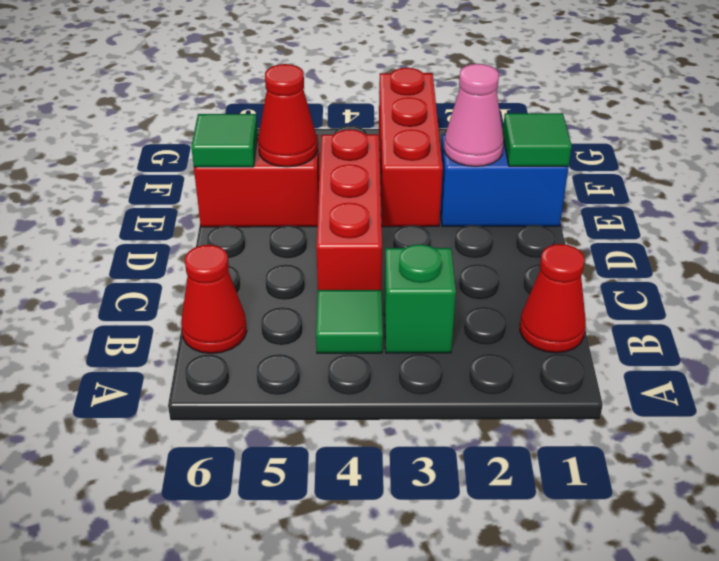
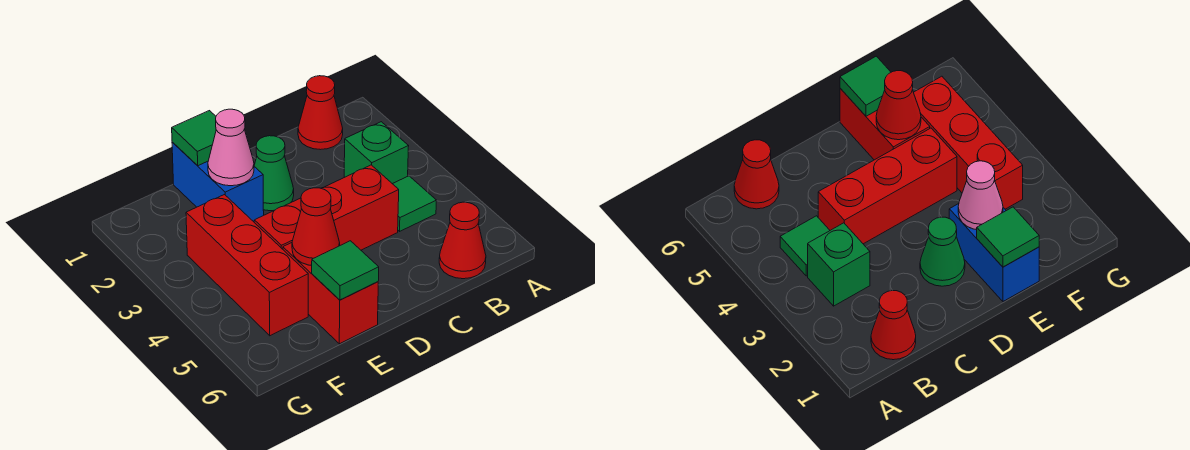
none -> green 1x1 cone [254,136,294,211]
red 1x3 brick [379,68,443,227] -> red 1x3 brick turned to [186,195,308,336]

